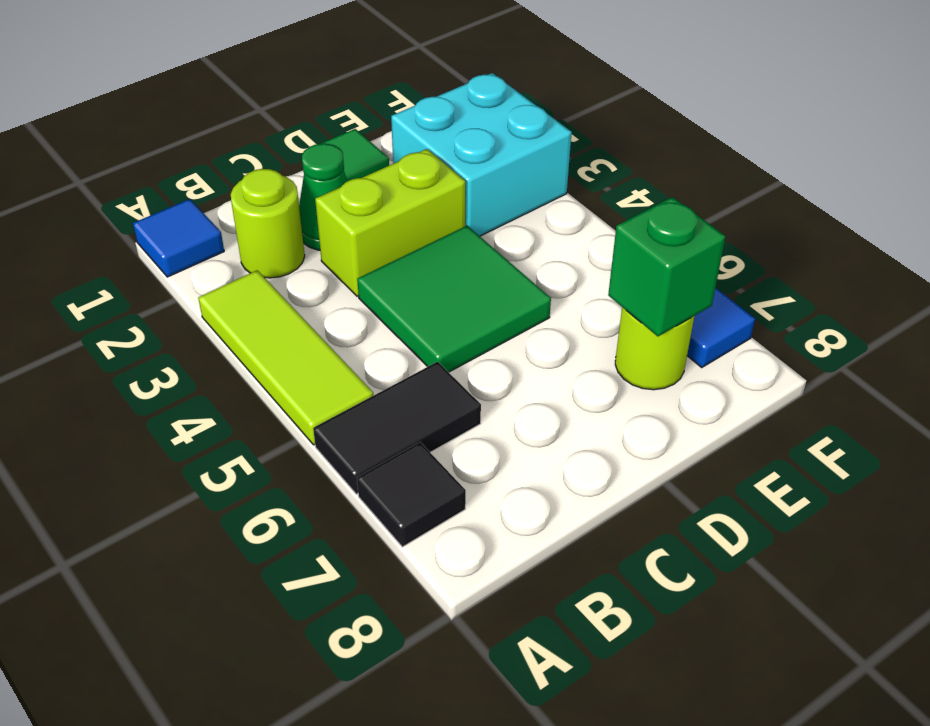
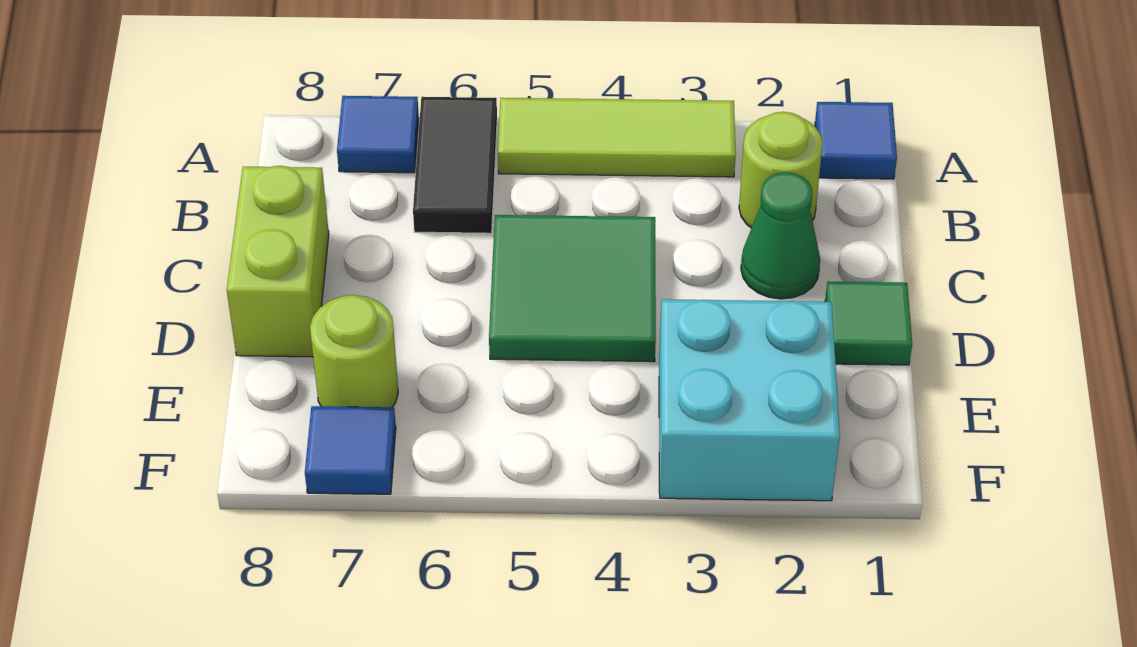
black 1x1 tile [357,442,466,547] -> blue 1x1 tile [337,96,419,173]
lime 1x2 brick [315,149,466,296] -> lime 1x2 brick moved to [227,166,329,357]
green 1x1 brick [608,197,726,336] -> none

